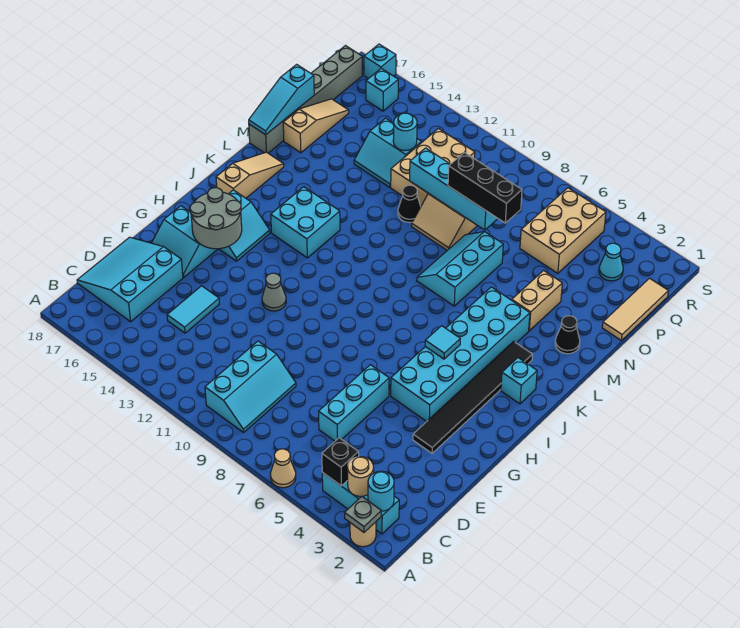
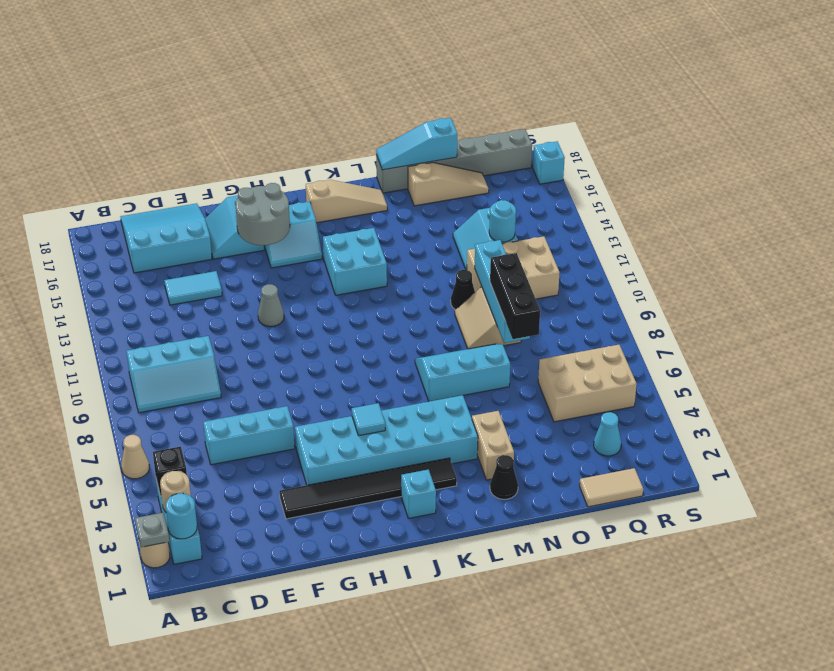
tan 1x2 brick [512,271,562,331] -> tan 1x2 brick turned to [472,411,514,480]
tan 1x3 tile [602,278,668,340] -> tan 1x2 tile [579,468,643,507]
cyan 1x1 brick [366,68,398,111] -> none

